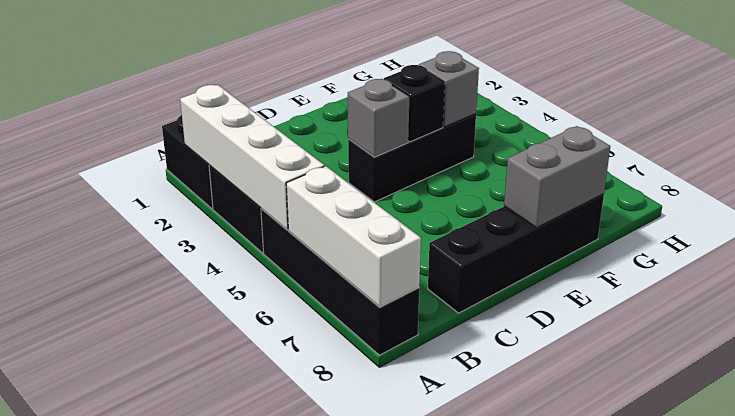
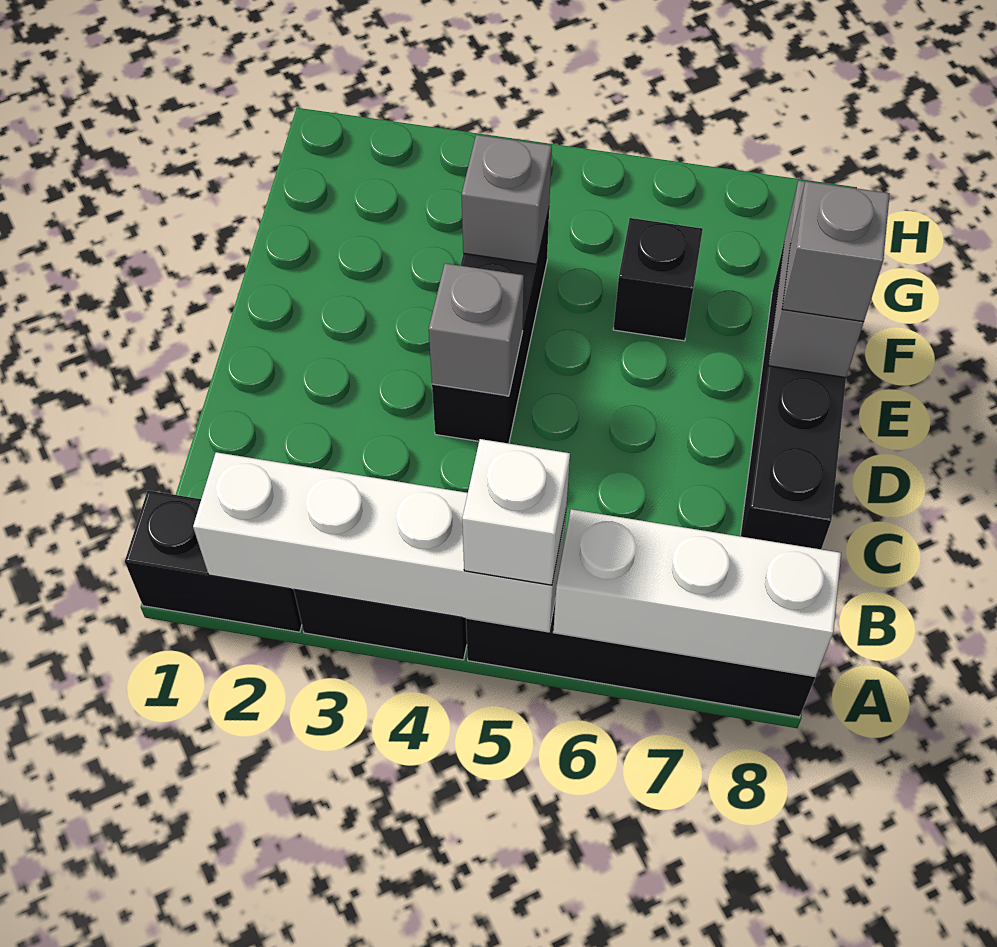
none -> white 1x1 brick [462,439,570,585]
black 1x1 brick [384,65,445,142] -> black 1x1 brick moved to [613,218,703,341]
none -> grey 1x1 brick [782,181,890,322]

